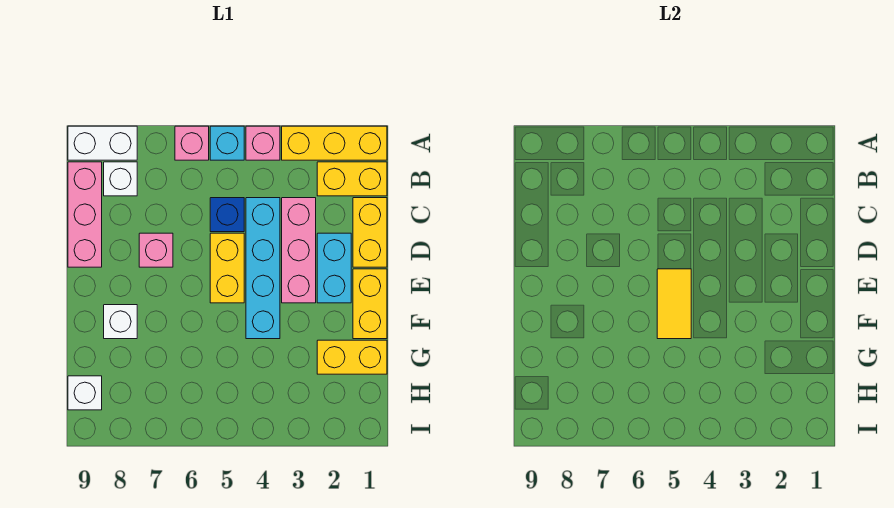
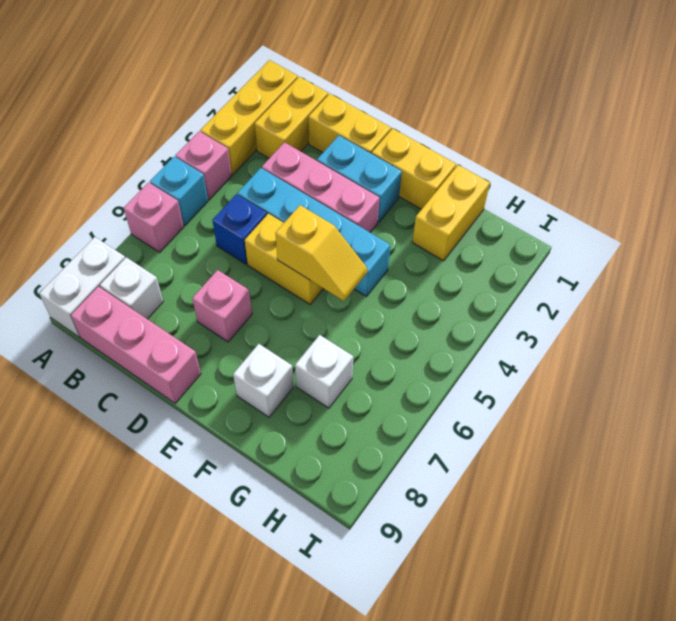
yellow 1x2 tile [657,269,691,339] -> yellow 1x2 slope [276,205,367,301]
white 1x1 brick [68,376,102,410] -> white 1x1 brick moved to [295,335,353,408]

